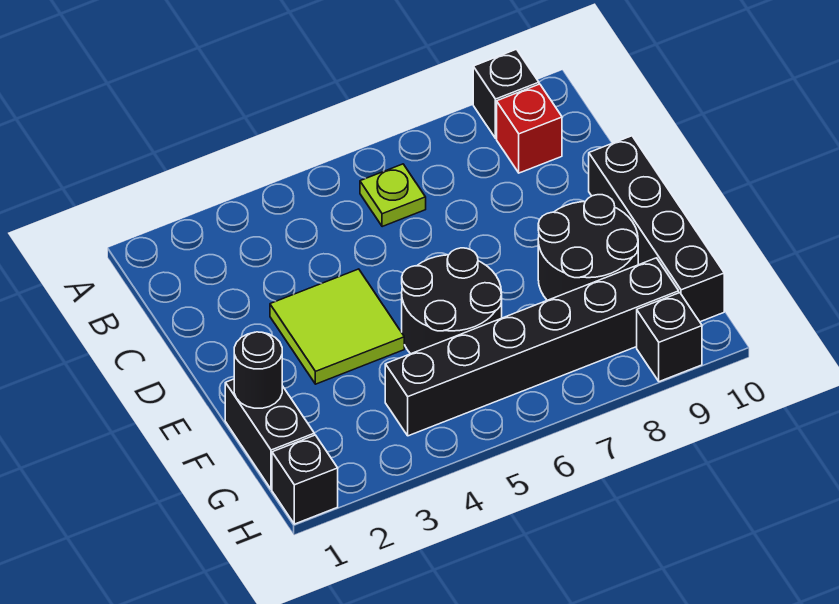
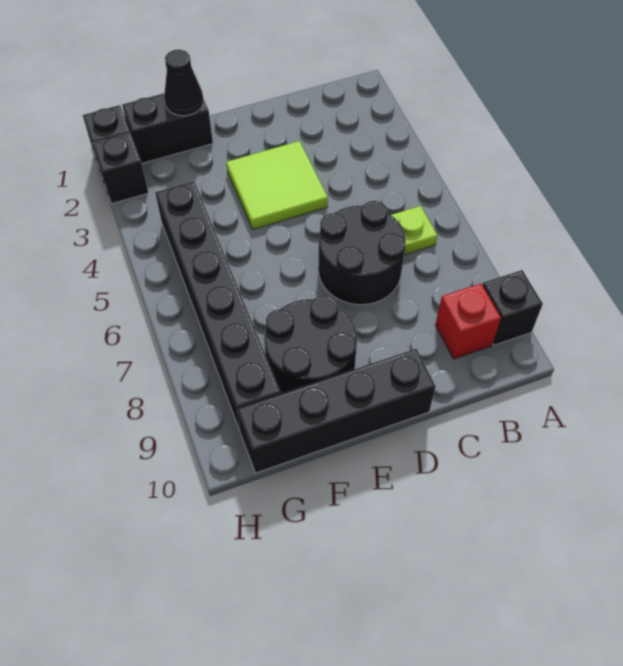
black 2x2 round brick [402,248,502,354] -> black 2x2 round brick moved to [318,201,406,305]
black 1x1 round brick [234,332,282,408] -> black 1x1 cone [164,50,204,116]
black 1x1 brick [637,293,702,382] -> black 1x1 brick moved to [92,133,148,204]

